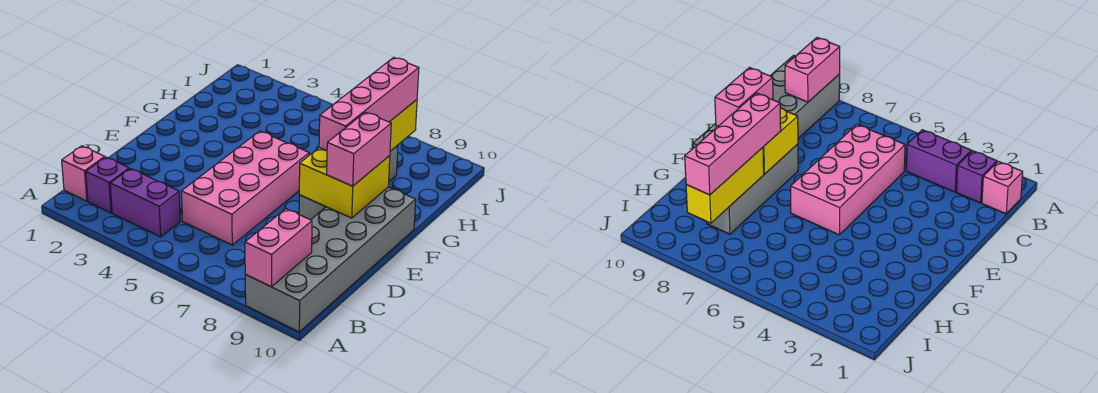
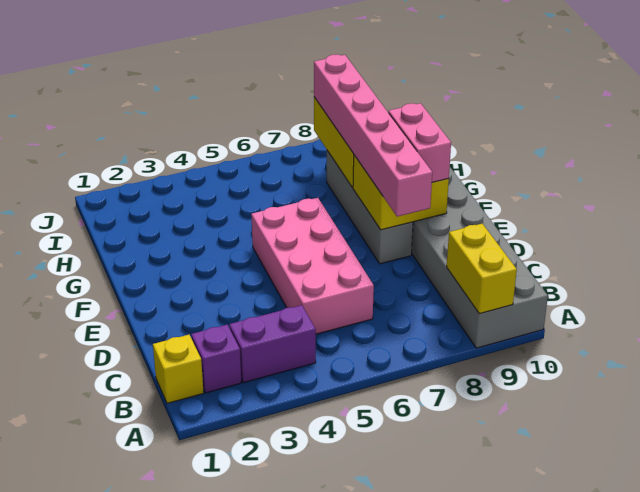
pink 1x2 brick [245,209,312,287] -> yellow 1x2 brick [447,224,517,314]
pink 1x1 brick [62,146,105,201] -> yellow 1x1 brick [153,335,204,403]
pink 1x4 brick [319,58,419,151] -> pink 1x6 brick [314,54,432,216]

